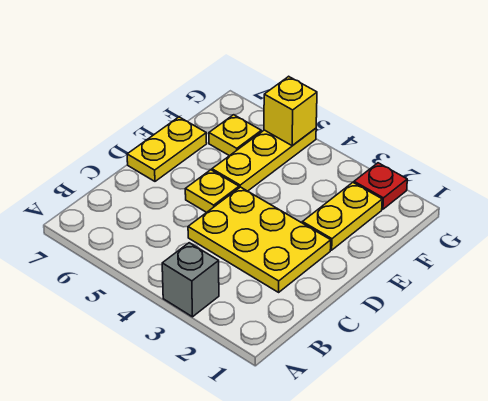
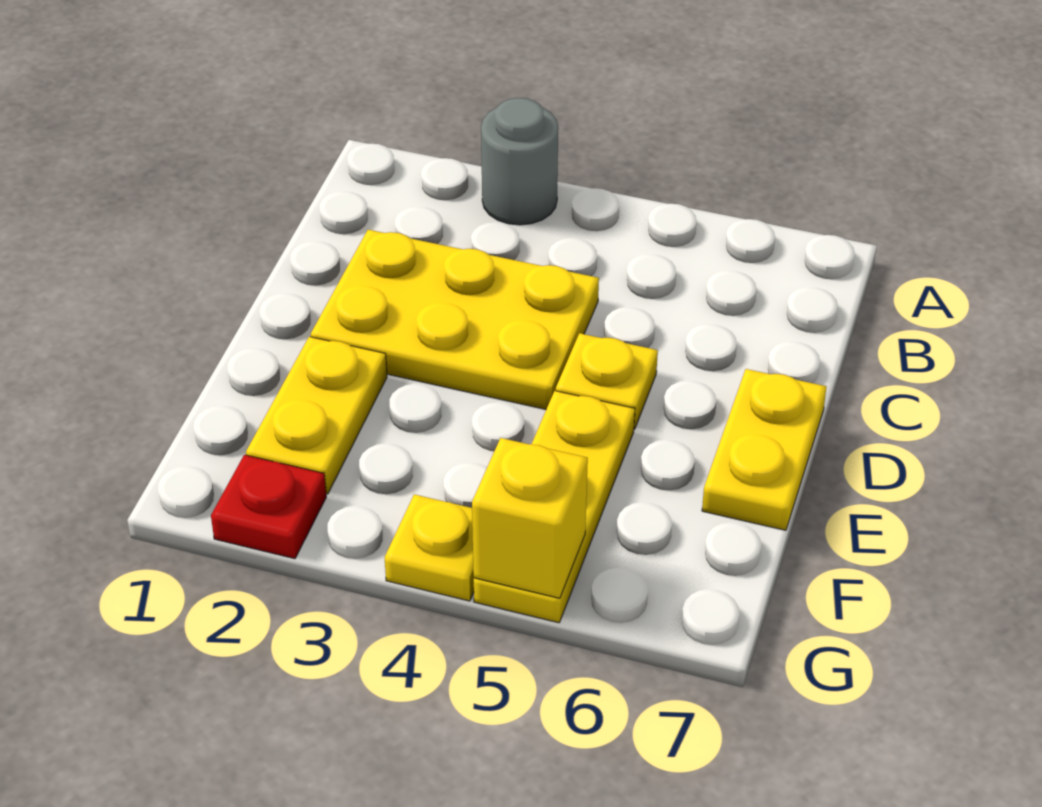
grey 1x1 brick [162,243,219,317] -> grey 1x1 round brick [481,98,558,225]
yellow 1x1 plate [209,115,261,156] -> yellow 1x1 plate moved to [385,494,474,601]

